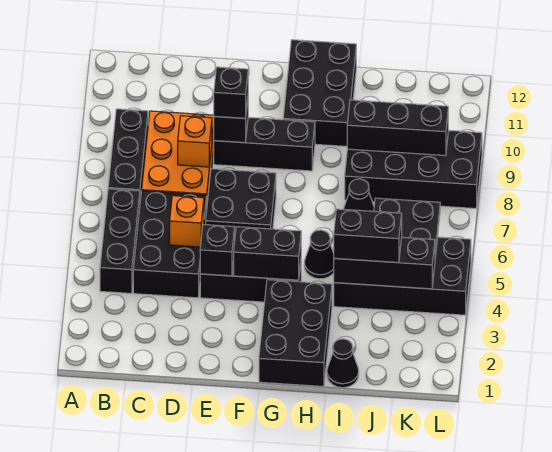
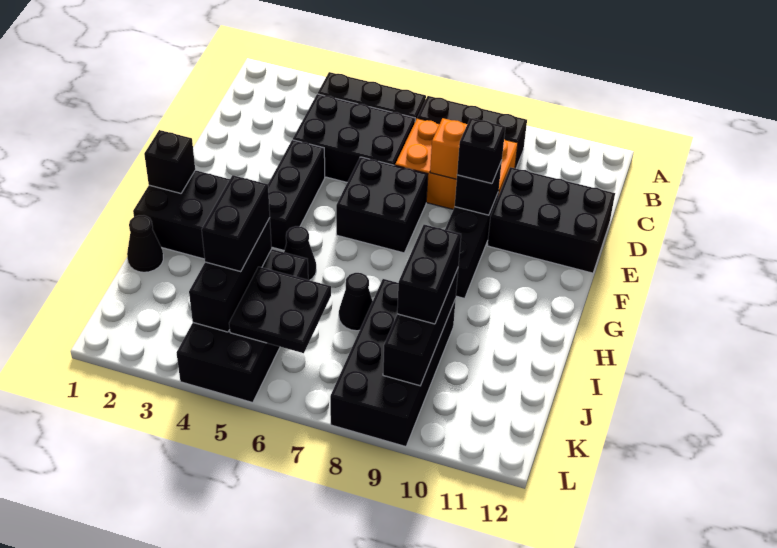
orange 1x1 brick [170,196,204,247] -> none
black 1x1 brick [200,225,235,276] -> black 1x1 brick moved to [144,130,195,193]
black 1x2 brick [234,227,301,280] -> black 1x2 brick moved to [397,225,461,324]
black 2x3 brick [283,40,356,146] -> black 2x3 brick moved to [487,167,615,273]

